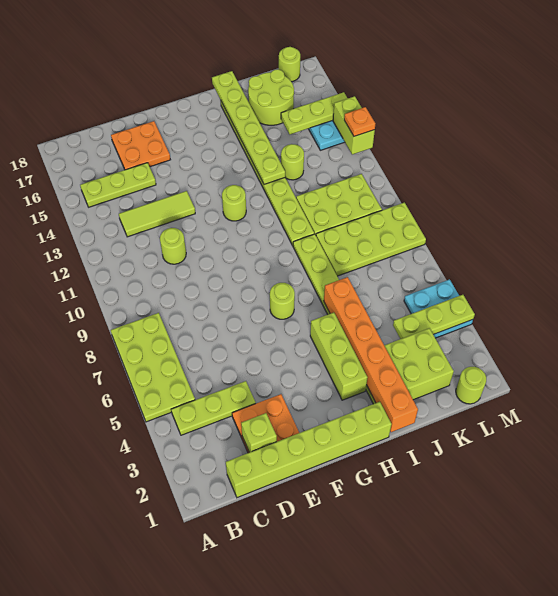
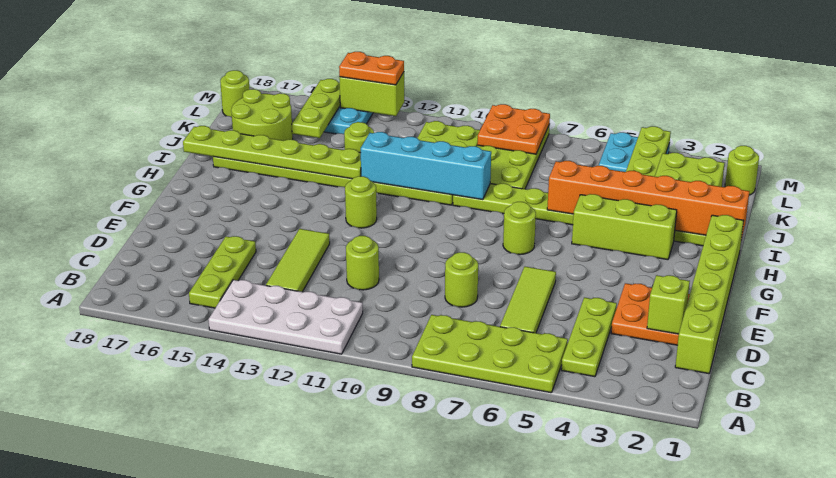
none -> white 2x4 plate [209,280,363,354]
none -> lime 1x3 tile [500,267,556,333]
none -> lime 1x1 round brick [445,252,478,307]
orange 2x2 plate [111,121,170,170] -> orange 2x2 plate moved to [477,104,550,154]
none -> cyan 1x4 brick [361,132,491,200]
orange 1x1 plate [344,107,375,136] -> orange 1x2 plate [339,52,404,85]

